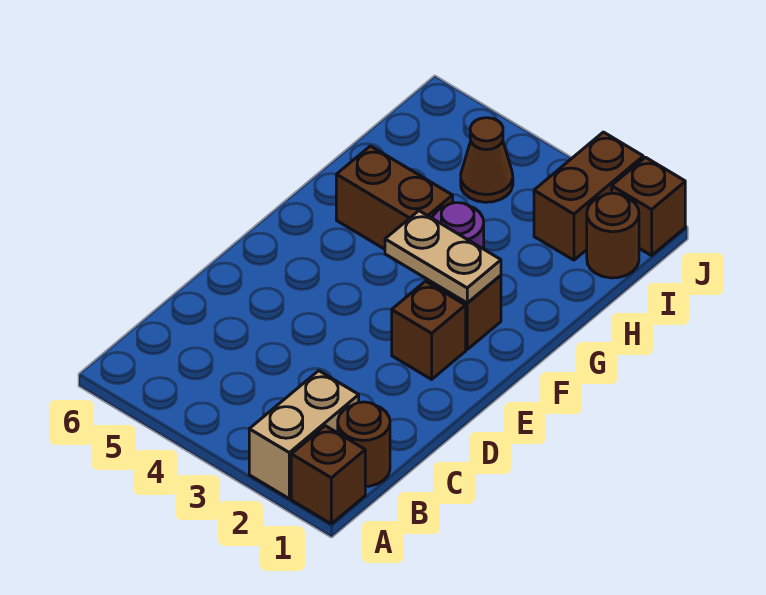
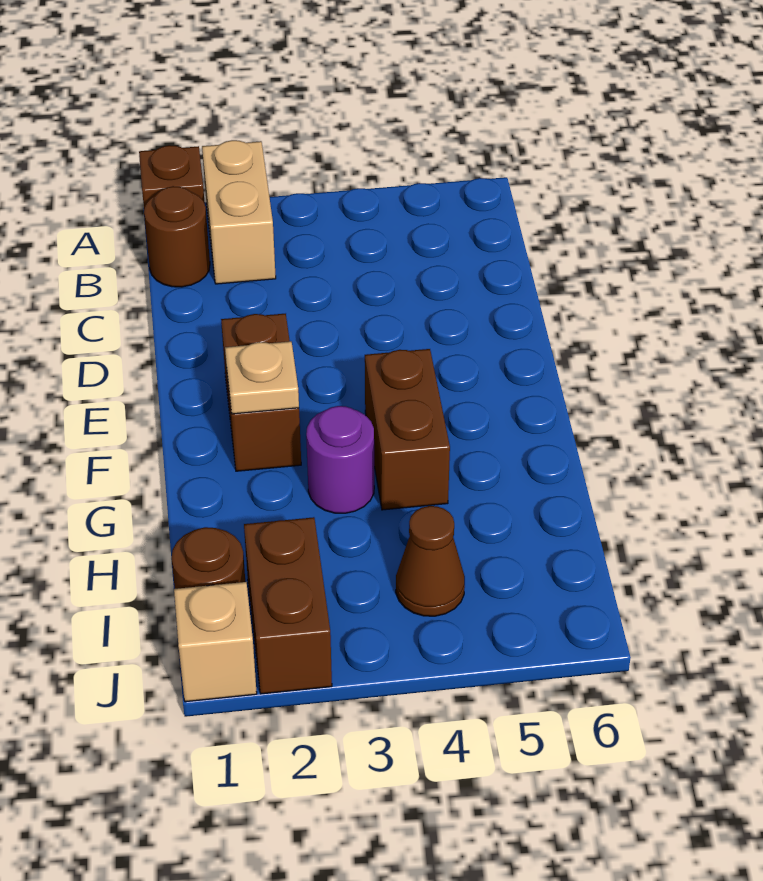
tan 1x2 plate [385,211,501,303] -> tan 1x1 plate [225,341,299,414]
brown 1x2 brick [336,146,453,249] -> brown 1x2 brick turned to [365,349,450,510]
brown 1x1 brick [612,157,685,256] -> tan 1x1 brick [174,582,257,702]

